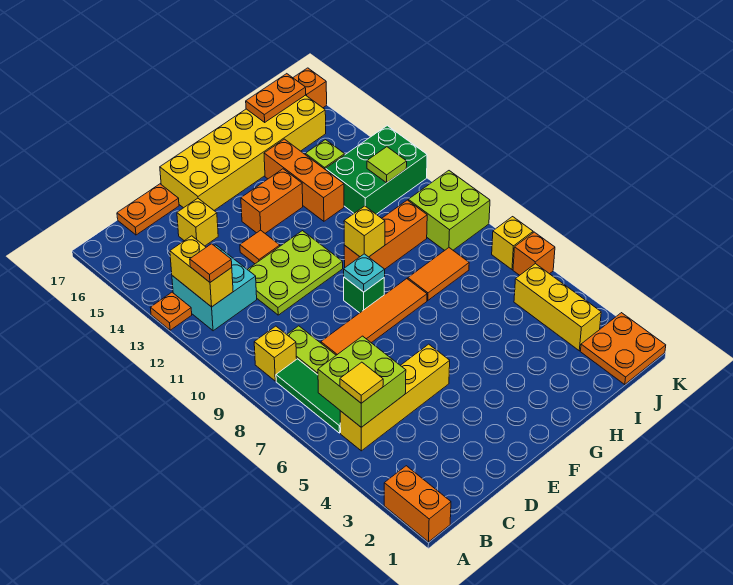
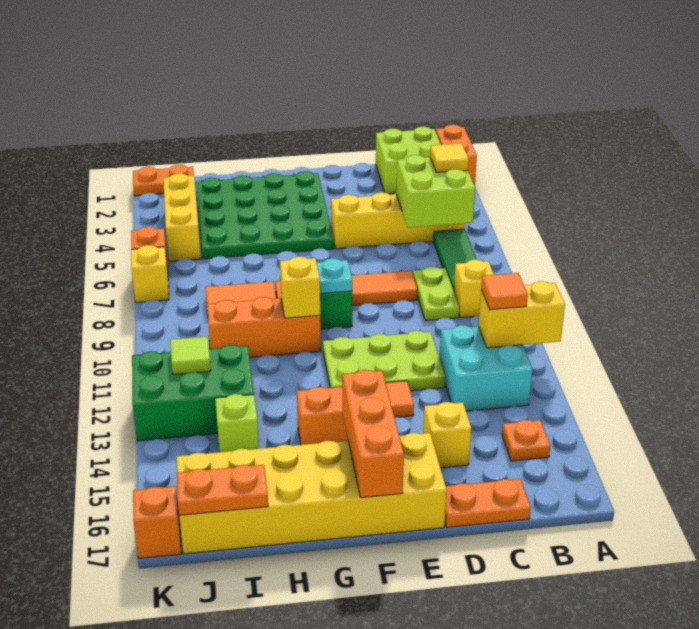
orange 1x1 plate [150,292,192,330] -> orange 1x1 plate moved to [502,420,550,461]
yellow 1x2 brick [170,236,233,307] -> yellow 1x2 brick turned to [479,281,565,348]
none -> green 4x4 plate [196,171,334,259]
orange 1x3 brick [264,139,344,221] -> orange 1x3 brick moved to [342,370,404,498]
orange 2x2 plate [580,313,666,385] -> orange 1x2 plate [133,165,194,196]
lime 2x2 brick [408,171,490,250] -> lime 2x2 brick moved to [376,127,441,194]

